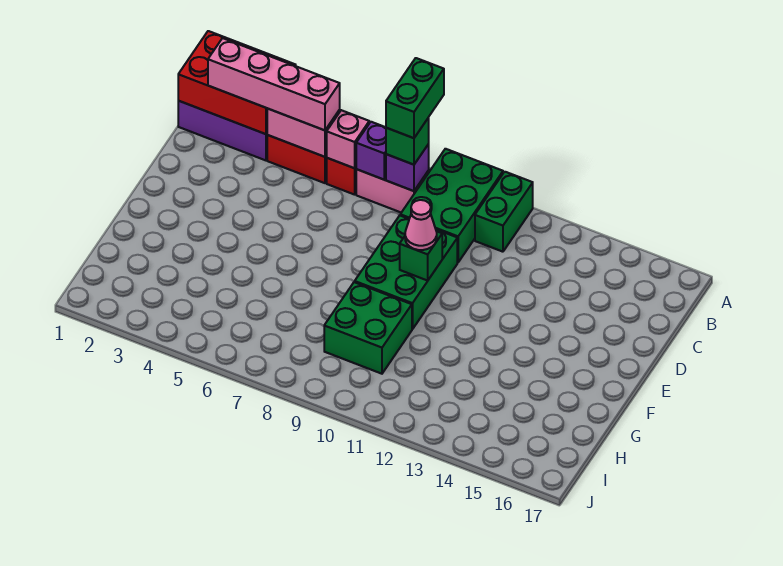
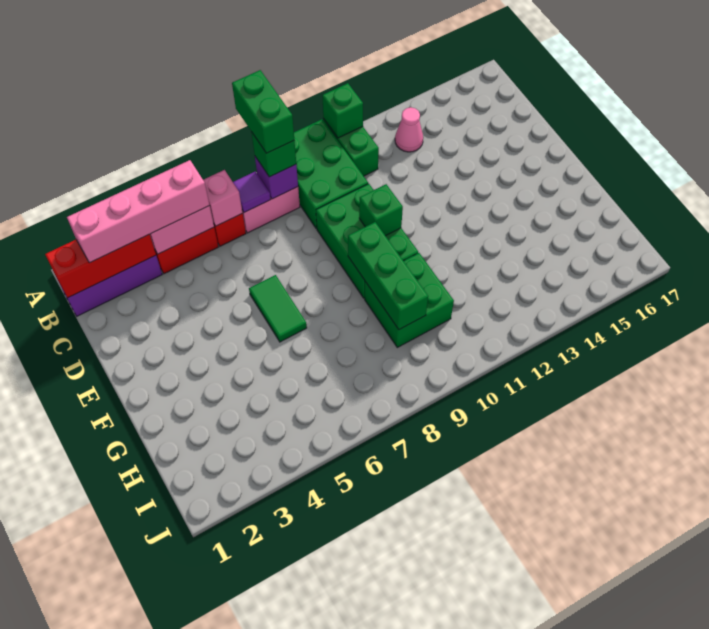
red 2x3 brick [178,31,296,134] -> red 1x3 brick [45,234,156,298]
none -> green 1x1 brick [322,83,363,138]
purple 1x1 brick [356,122,386,180] -> purple 1x1 tile [233,172,271,212]
none -> green 1x2 tile [249,275,307,342]
pink 1x1 cone [405,200,437,250] -> pink 1x1 cone moved to [395,107,423,152]
none -> green 1x3 brick [348,222,428,329]

